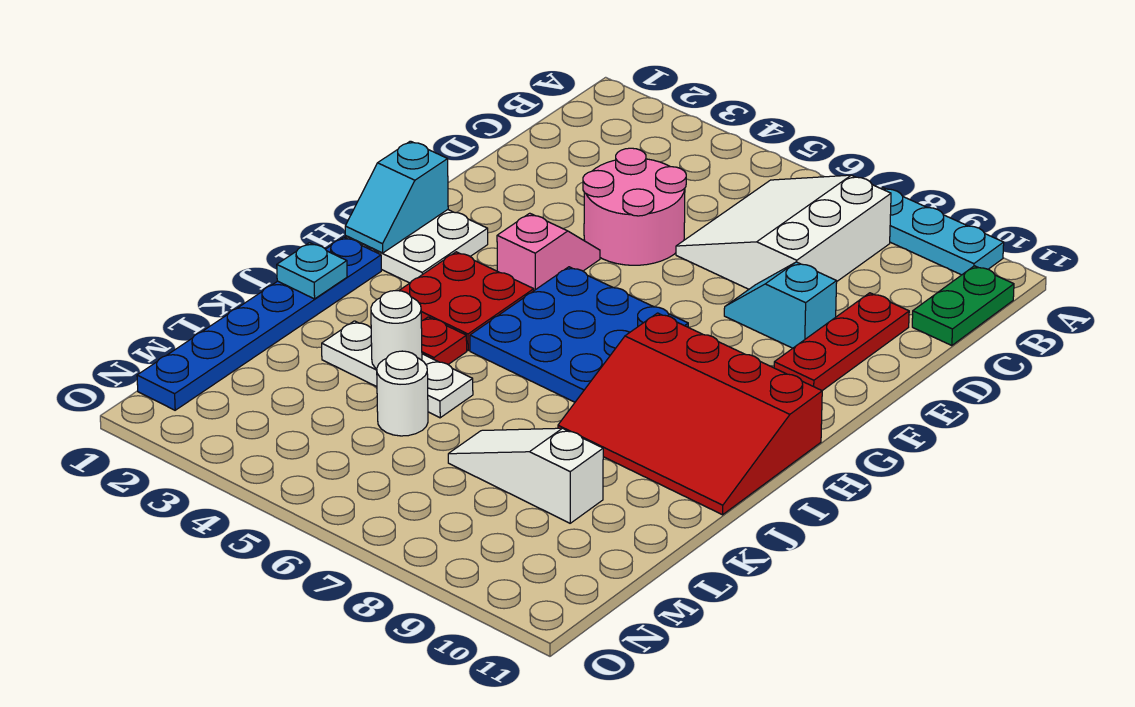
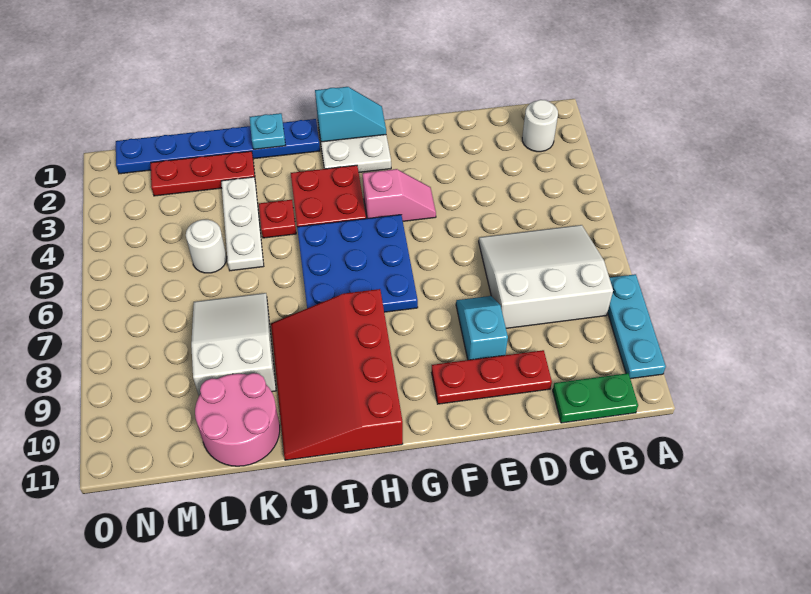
pink 2x2 round brick [583,148,686,265] -> pink 2x2 round brick moved to [195,373,280,466]
cyan 1x2 slope [345,141,448,253] -> cyan 1x2 slope turned to [315,87,386,142]
none -> red 1x3 plate [151,151,255,196]
white 1x1 round brick [371,291,422,369] -> white 1x1 round brick moved to [522,100,558,152]
white 1x3 slope [448,428,603,523] -> white 2x3 slope [191,293,276,396]

